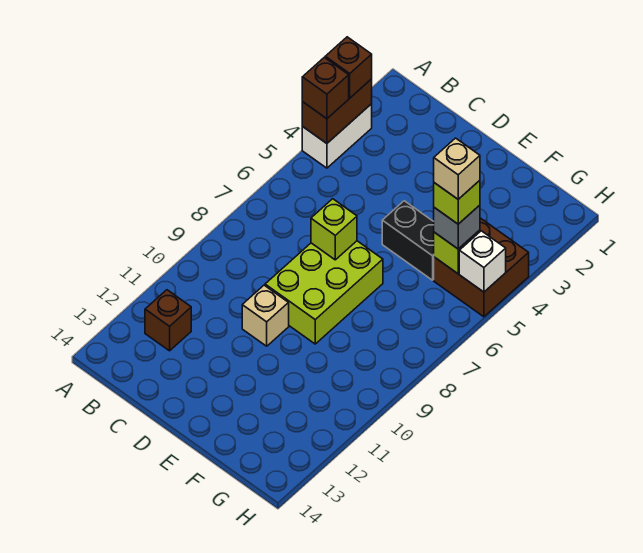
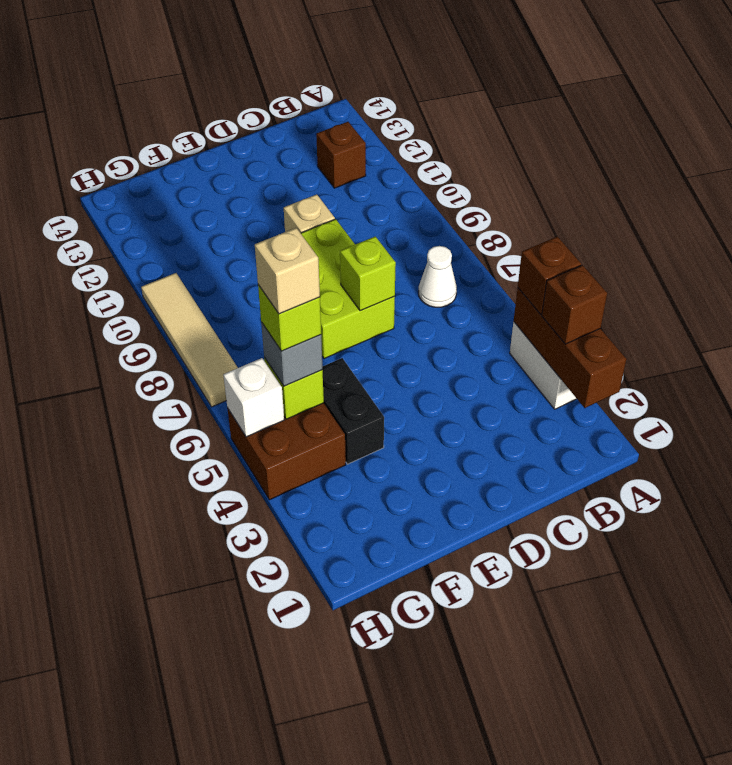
brown 1x2 brick [302,79,372,143] -> brown 1x3 brick [514,288,626,408]
none -> white 1x1 cone [418,246,457,307]
black 1x2 brick [382,201,434,280] -> black 1x2 brick turned to [322,358,384,464]
none -> tan 1x4 tile [141,273,238,407]

